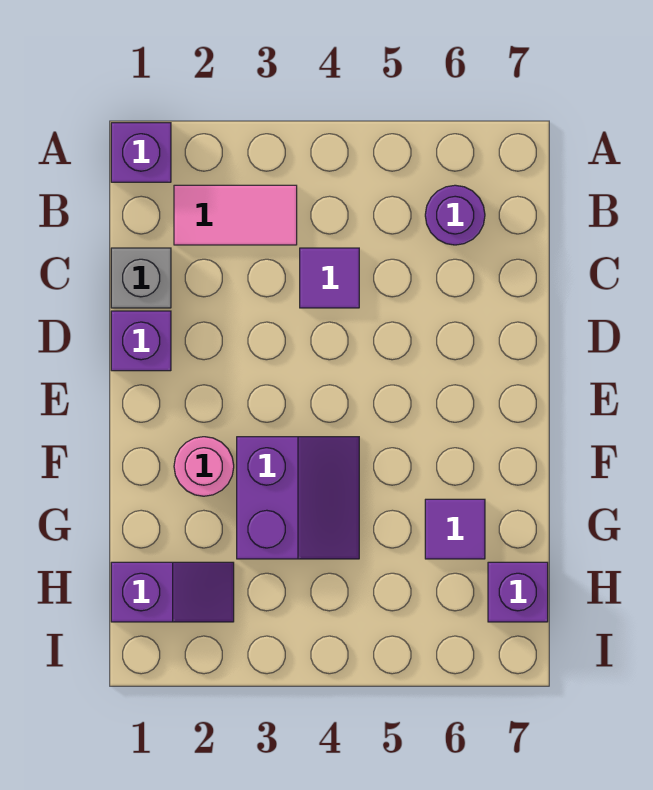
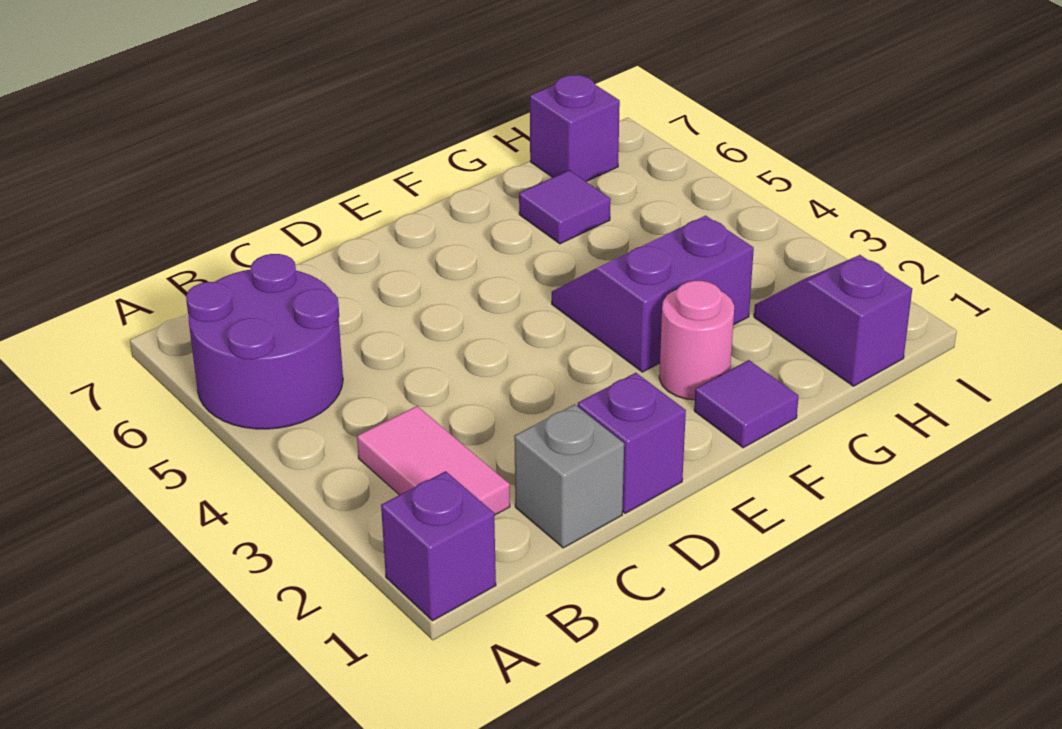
purple 1x1 round brick [425,185,485,245] -> purple 2x2 round brick [186,254,343,429]
purple 1x1 tile [300,248,359,308] -> purple 1x1 tile moved to [694,360,799,448]

